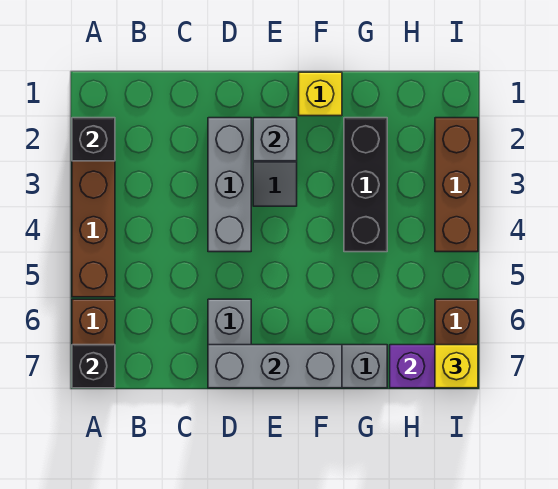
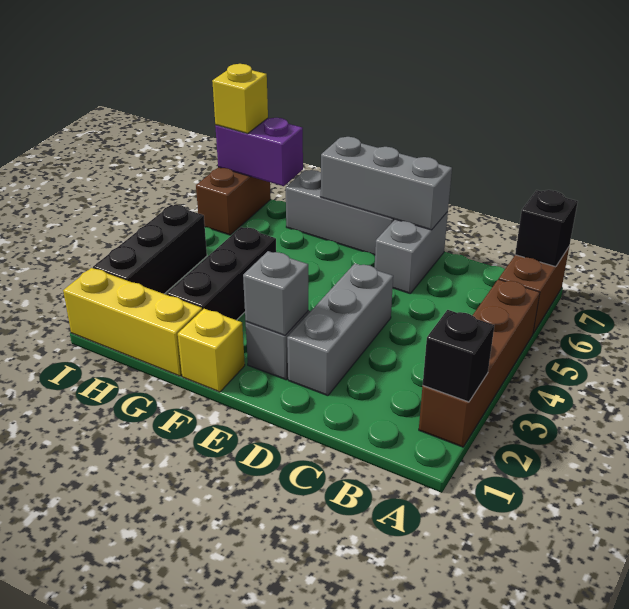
none -> yellow 1x3 brick [63,268,202,376]
brown 1x3 brick [435,118,478,252] -> black 1x3 brick [93,205,207,294]

